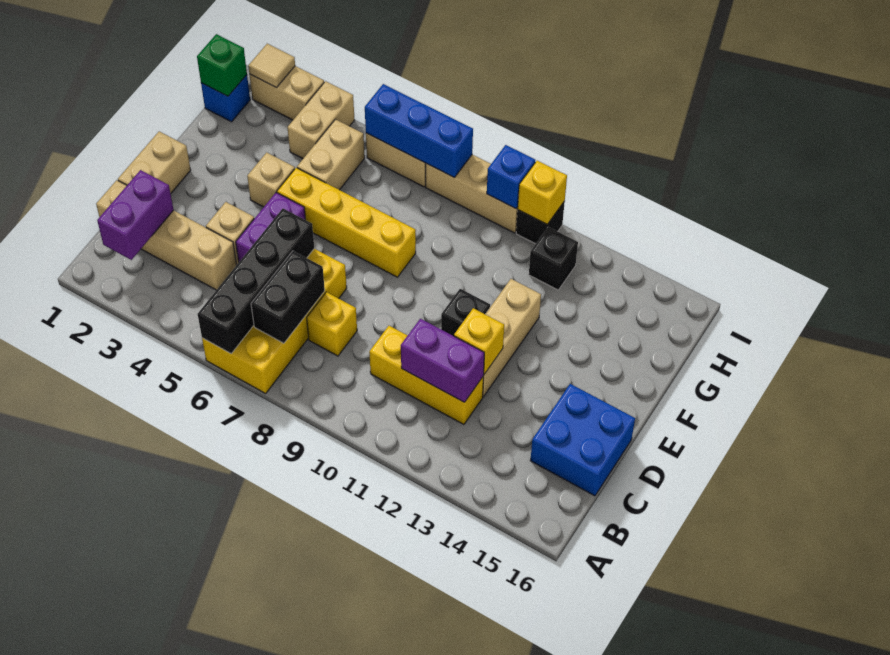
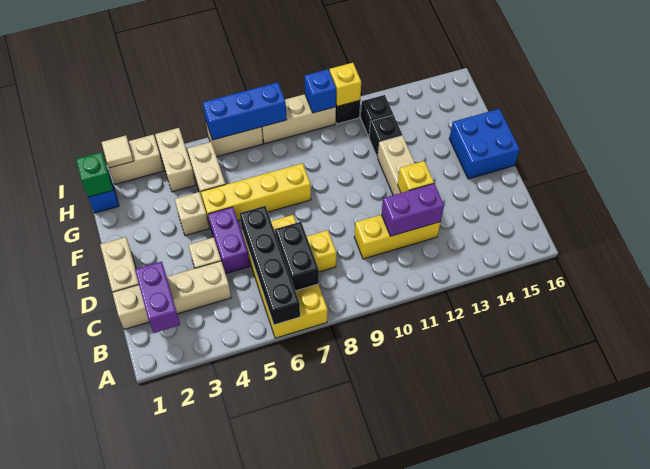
blue 2x2 brick [530,384,635,496] -> blue 2x2 brick moved to [449,109,520,179]
black 1x1 brick [441,289,490,336] -> black 1x1 brick moved to [369,115,402,158]

